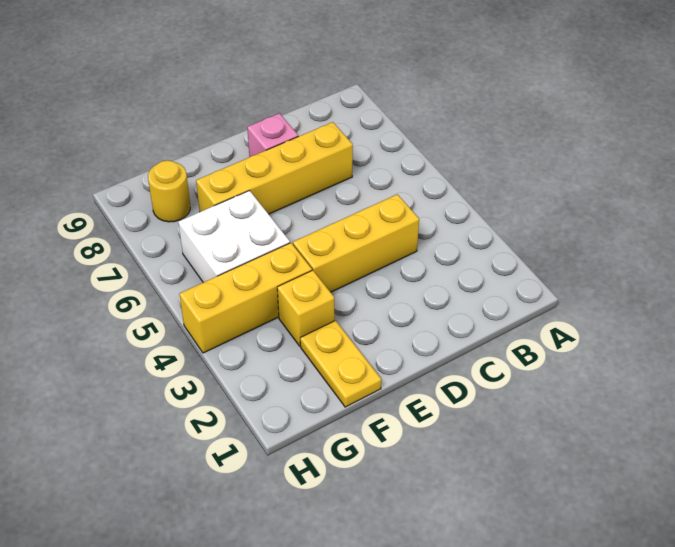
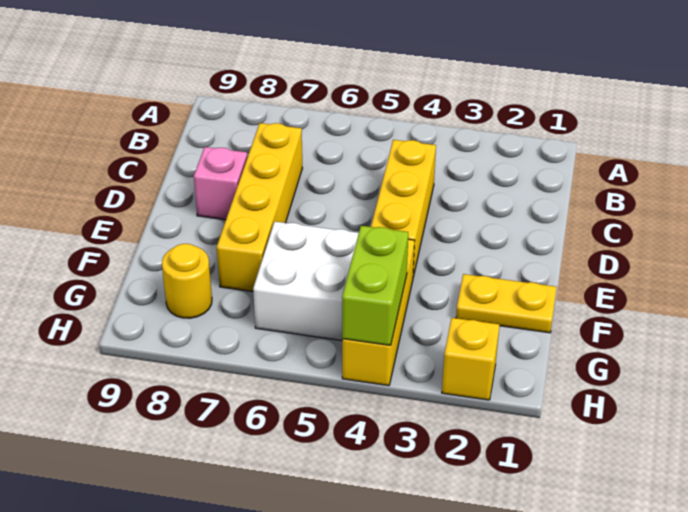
yellow 1x1 brick [277,270,335,346] -> yellow 1x1 brick moved to [442,318,500,400]
none -> lime 1x2 brick [342,226,408,345]

